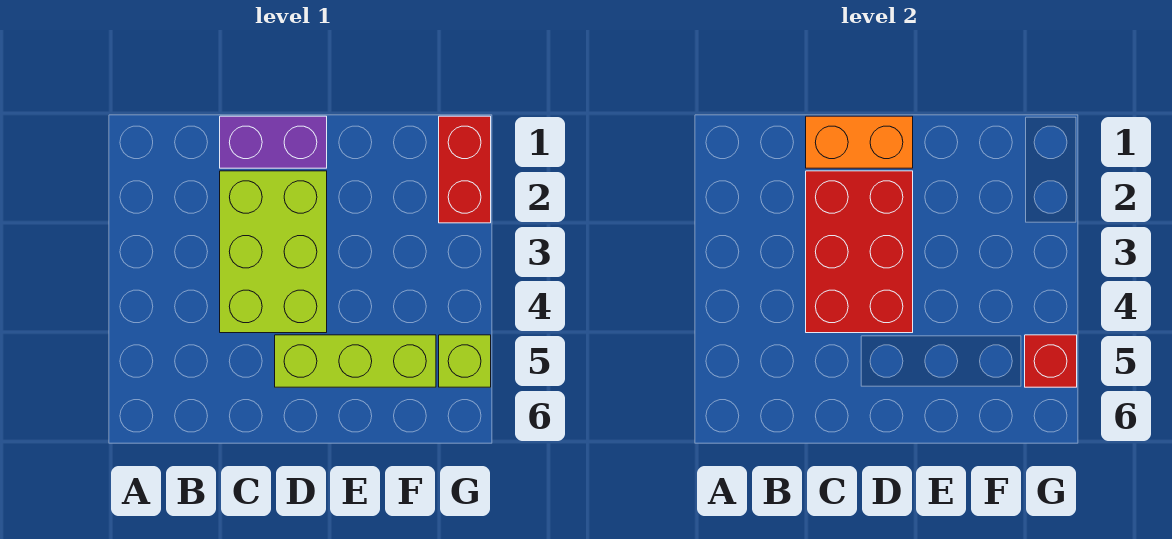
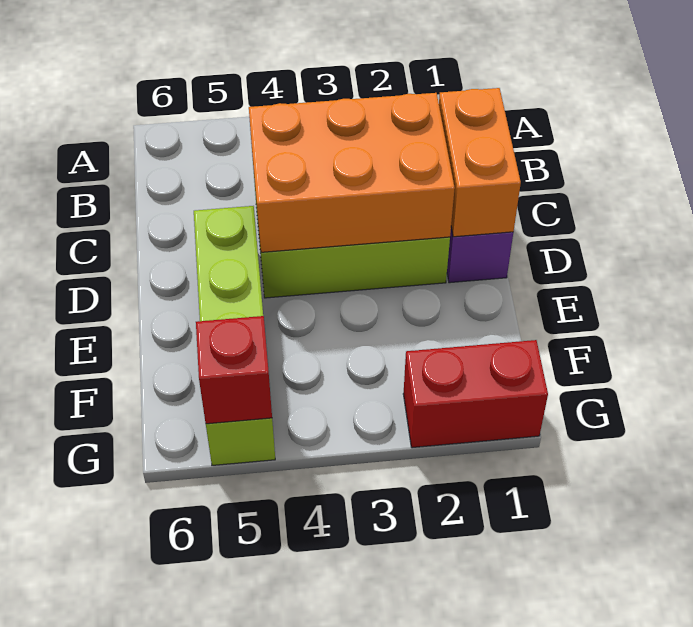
red 2x3 brick [806,171,913,333] -> orange 2x3 brick [249,93,455,252]

